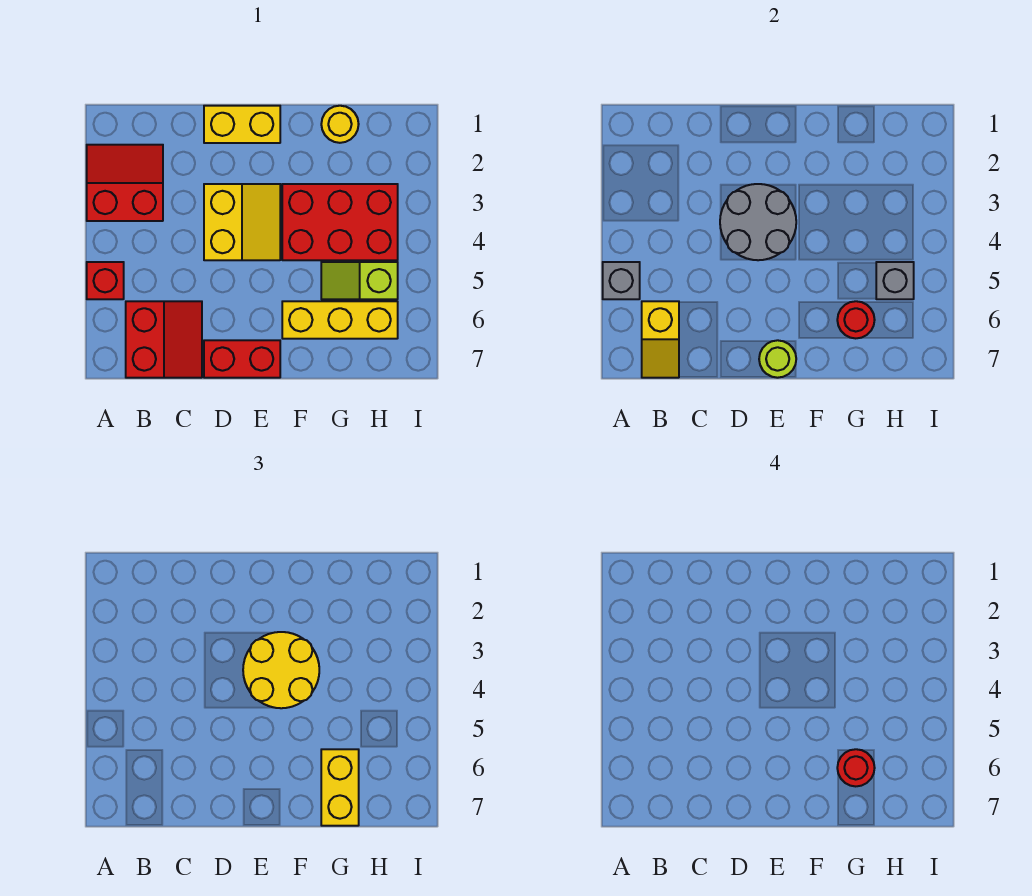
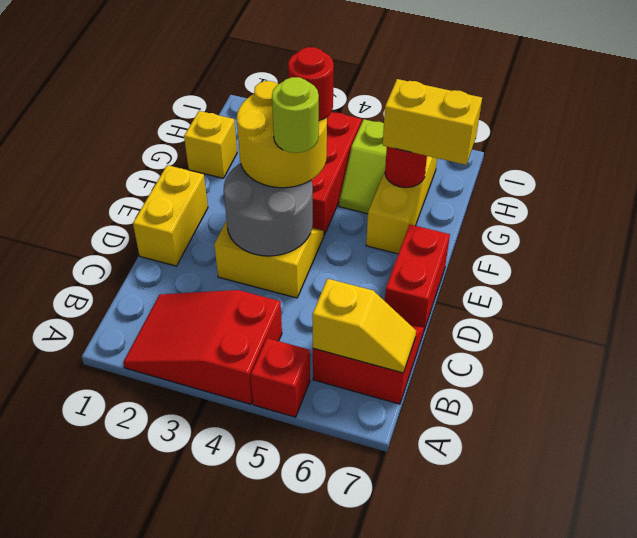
red 2x2 slope [87,145,163,221] -> red 2x3 slope [123,290,282,404]
grey 1x1 brick [603,262,640,299] -> none
lime 1x1 round brick [759,340,796,378] -> lime 1x1 round brick moved to [272,77,319,153]
yellow 1x1 round brick [321,106,359,143] -> yellow 1x1 brick [184,111,237,178]
red 1x1 round brick [837,749,875,786] -> red 1x1 round brick moved to [288,47,334,120]
grey 1x1 brick [876,262,914,299] -> none

